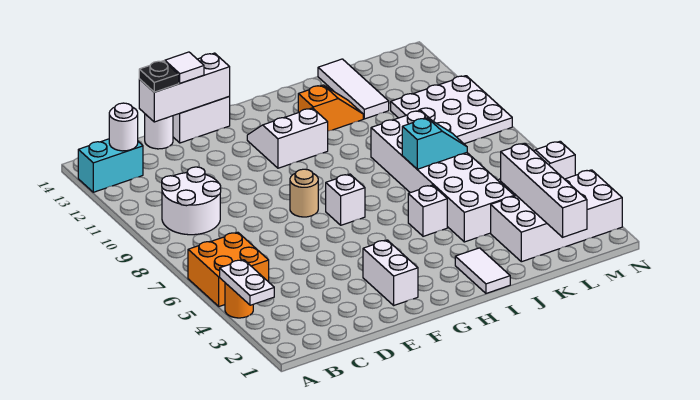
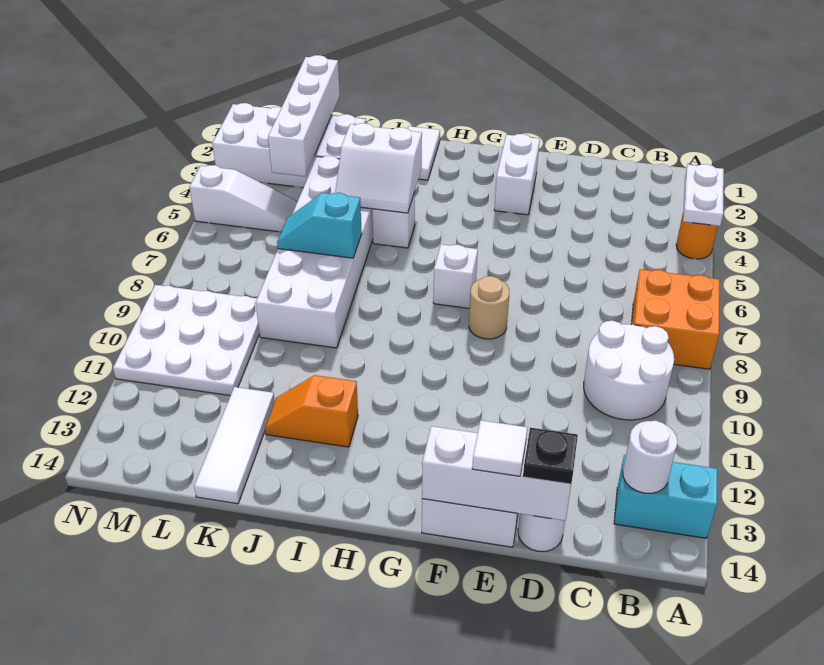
orange 2x2 brick [188,232,269,306] -> orange 2x2 brick moved to [631,269,720,369]
white 2x2 slope [247,108,328,168] -> white 2x2 slope moved to [335,123,422,213]

